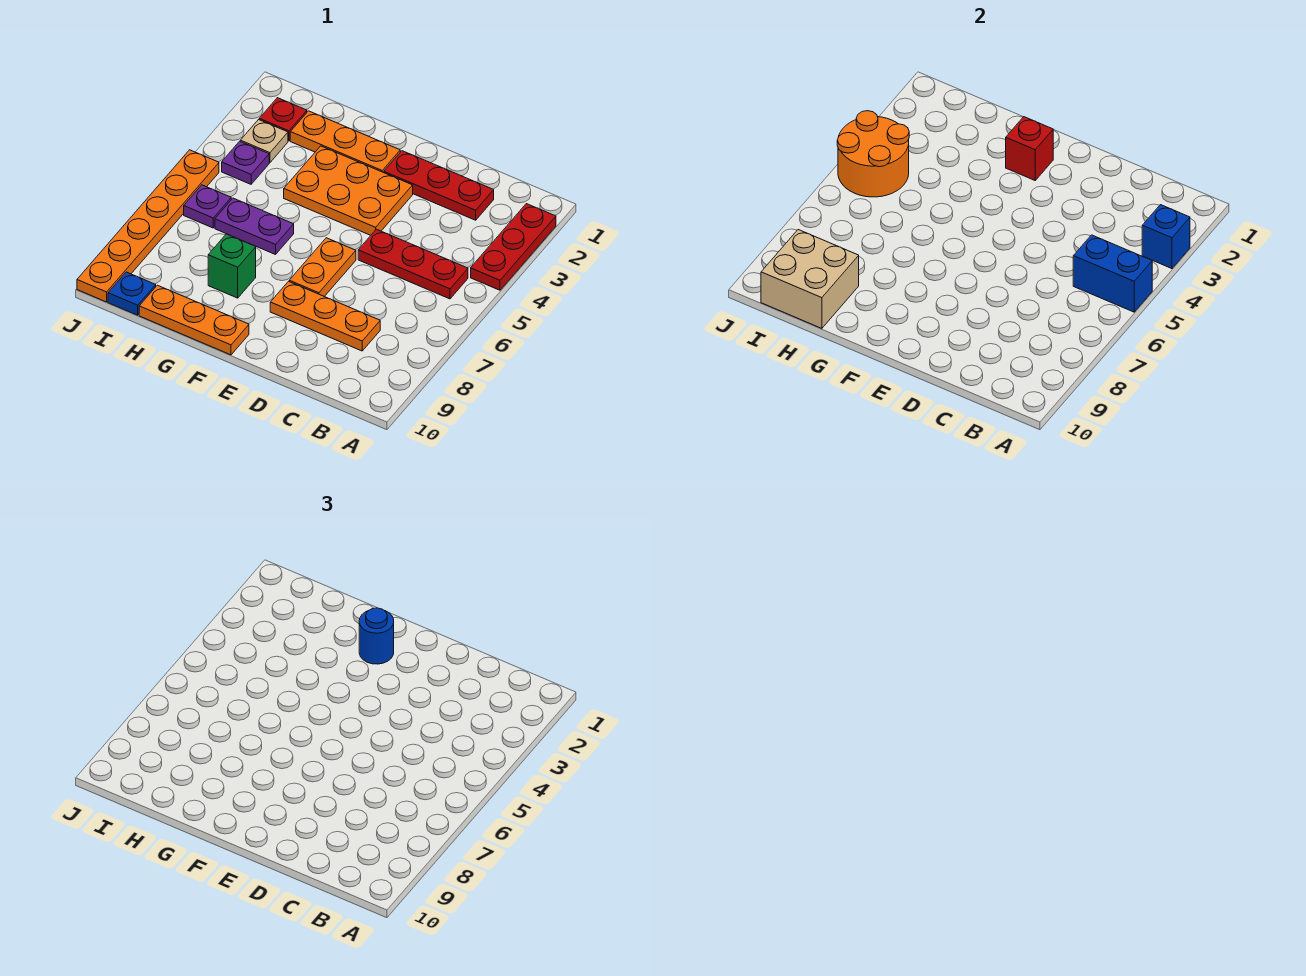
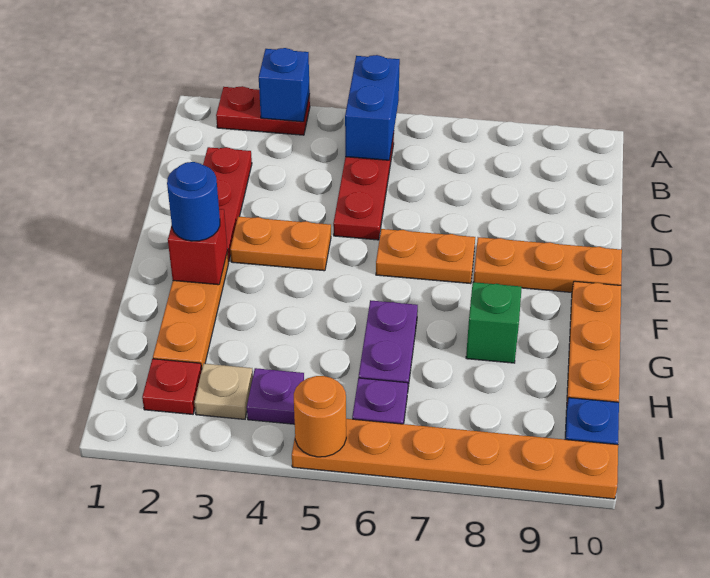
red 1x3 plate [471,204,556,290] -> red 1x2 plate [216,86,310,135]
orange 1x3 plate [270,281,380,351] -> orange 1x3 plate turned to [474,237,622,292]
orange 2x3 plate [284,146,413,235] -> orange 1x2 plate [230,217,331,271]
tan 2x2 brick [761,230,859,328] -> none
orange 2x2 round brick [837,111,909,197] -> orange 1x1 round brick [294,376,346,457]

